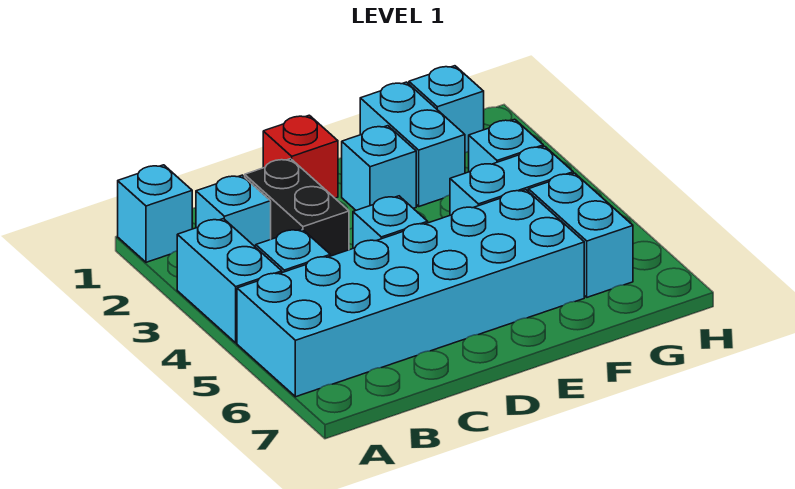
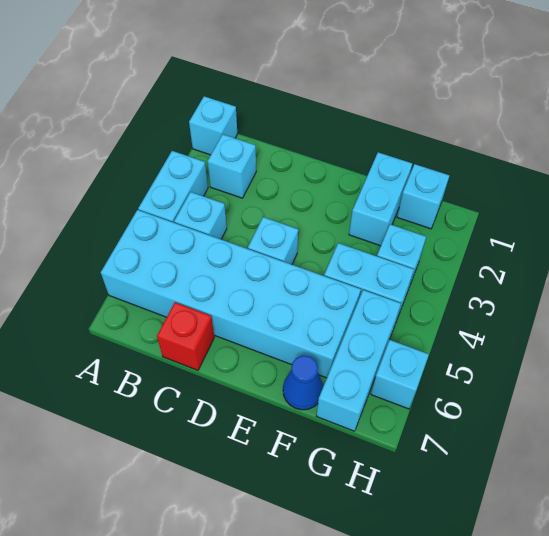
black 1x2 brick [245,159,349,256] -> none
red 1x1 brick [263,115,338,198] -> red 1x1 brick moved to [157,302,214,370]
cyan 1x1 brick [342,126,416,210] -> cyan 1x1 brick moved to [371,340,429,409]
none -> blue 1x1 cone [283,356,323,410]
cyan 1x2 brick [528,173,633,297] -> cyan 1x3 brick [317,290,401,431]

